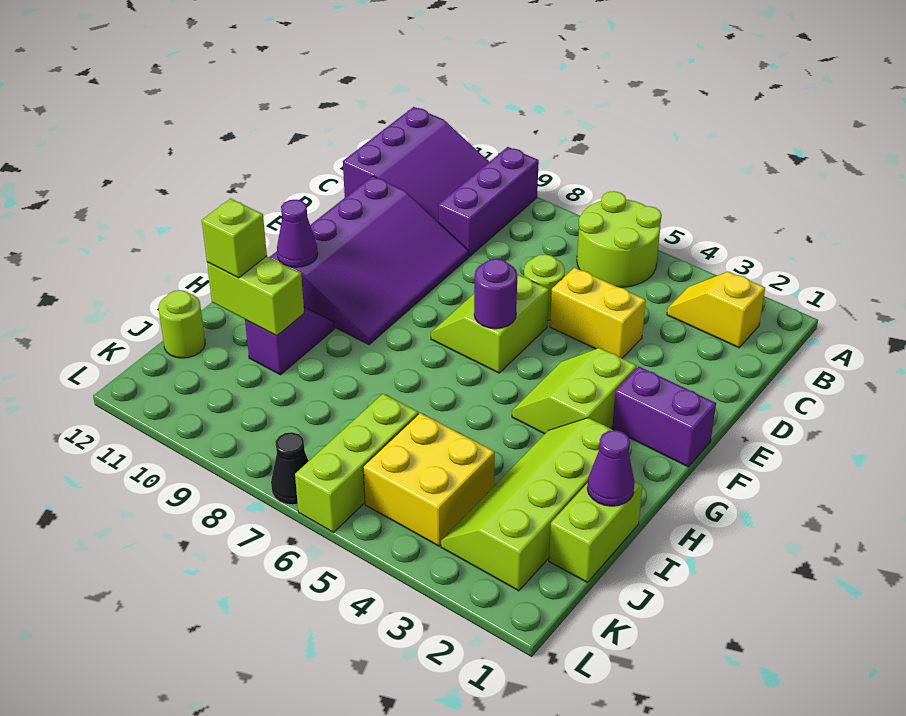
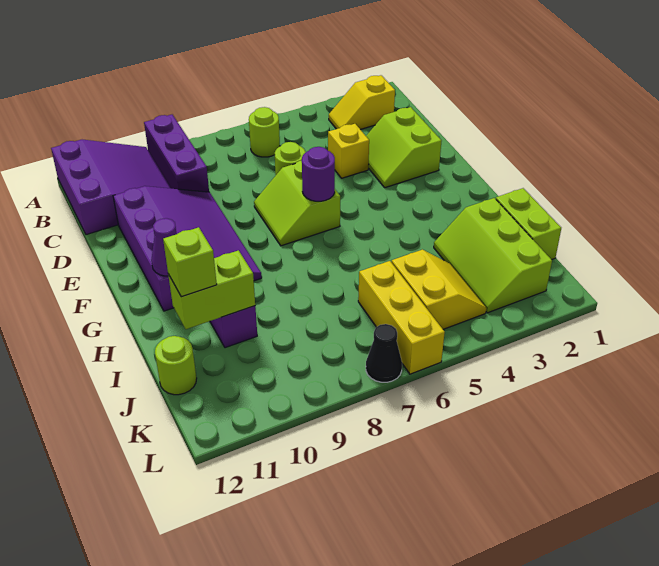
lime 2x2 round brick [577,191,662,287] -> lime 1x1 round brick [249,107,280,157]
yellow 1x2 brick [550,268,646,358] -> yellow 1x1 brick [328,124,369,178]
purple 1x2 brick [612,366,716,467] -> none
lime 2x2 slope [512,348,637,434] -> lime 2x2 slope moved to [366,107,441,188]
lime 2x4 slope [441,418,612,591] -> lime 2x3 slope [434,198,552,313]
purple 1x1 cone [587,430,635,506] -> none
yellow 2x2 brick [363,413,495,546] -> yellow 2x2 slope [391,250,486,329]
lime 1x3 brick [295,394,418,532] -> yellow 1x3 brick [358,261,445,374]

